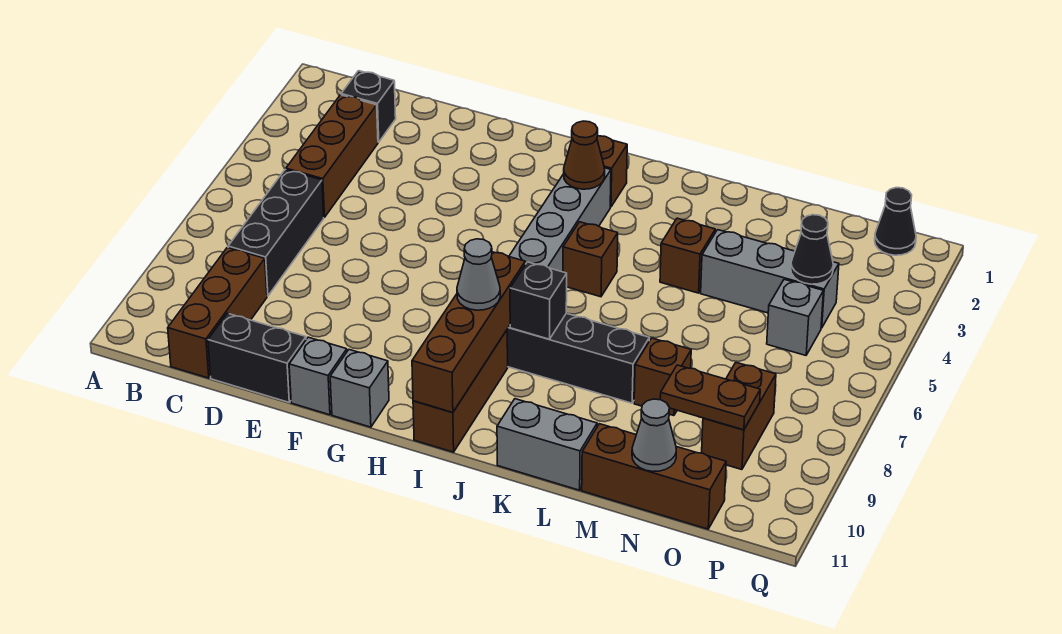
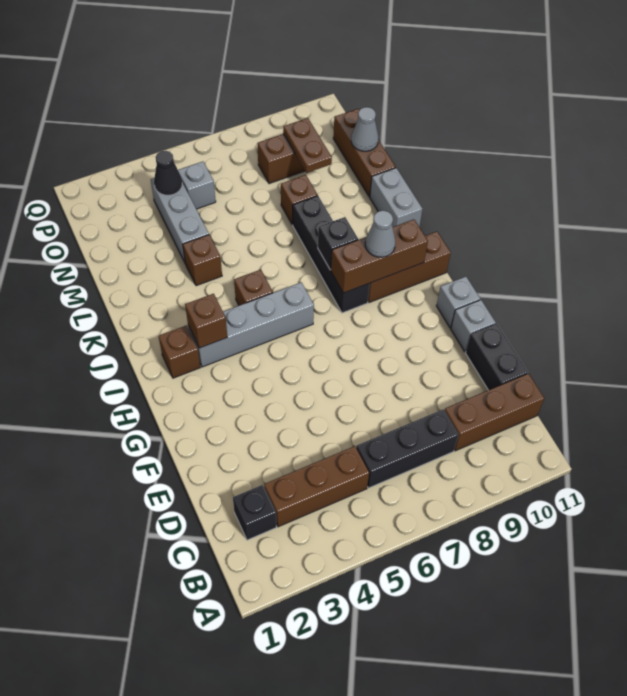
brown 1x1 cone [564,121,605,189] -> brown 1x1 brick [185,294,227,348]
brown 1x4 brick [412,252,525,412] -> brown 1x3 brick [331,219,428,293]
black 1x1 cone [875,188,916,255] -> none

